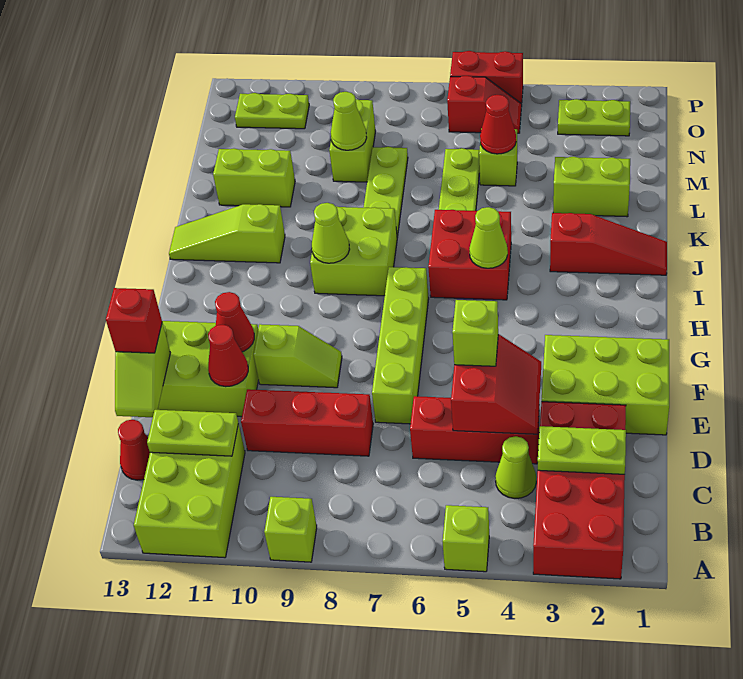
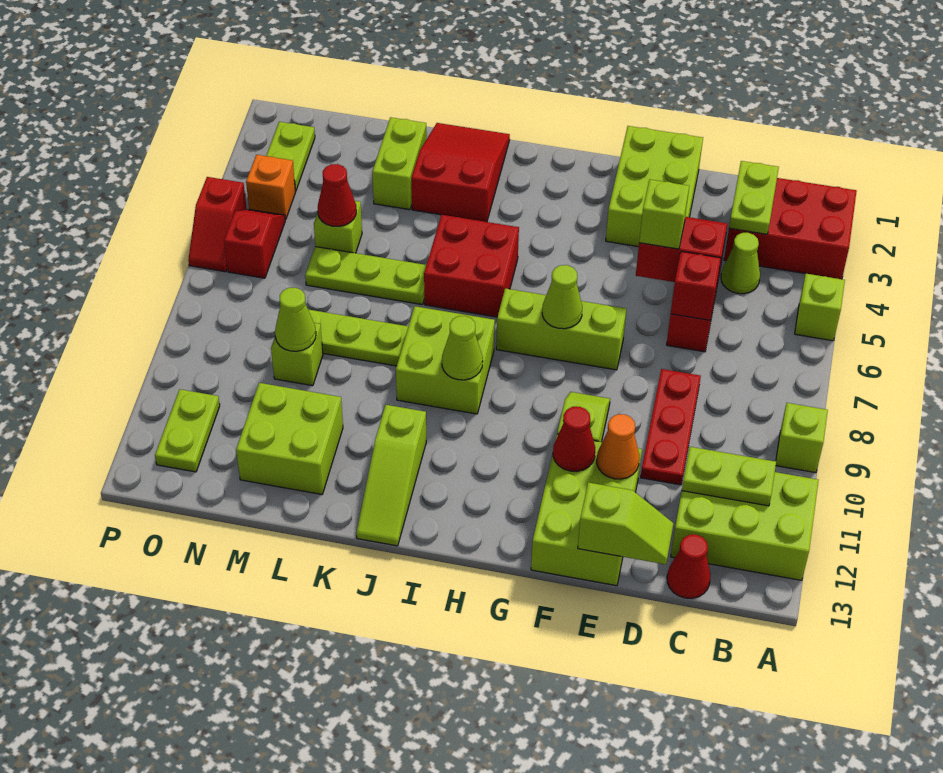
red 2x4 brick [533,402,626,579] -> red 2x3 brick [724,178,857,279]
lime 1x2 plate [147,410,238,456] -> lime 1x2 plate turned to [682,447,776,506]
red 1x3 brick [241,389,373,456] -> red 1x3 plate [641,369,701,485]
lime 1x4 brick [372,267,429,424] -> lime 1x3 brick [496,288,626,370]
red 1x1 cone [208,325,248,387] -> orange 1x1 cone [597,414,639,479]
red 1x1 brick [106,288,162,353] -> red 1x1 brick moved to [671,251,721,320]
lime 1x1 cone [469,207,508,268] -> lime 1x1 cone moved to [542,265,582,329]
red 1x3 slope [550,213,667,275] -> red 2x3 slope [411,123,510,222]
lime 1x2 brick [213,148,295,207] -> lime 2x2 brick [236,383,343,494]
lime 1x2 brick [329,99,376,182] -> lime 1x1 brick [271,323,323,386]
none -> orange 1x1 brick [246,155,295,220]
red 1x2 brick [450,51,523,107] -> red 1x2 slope [188,177,247,272]

